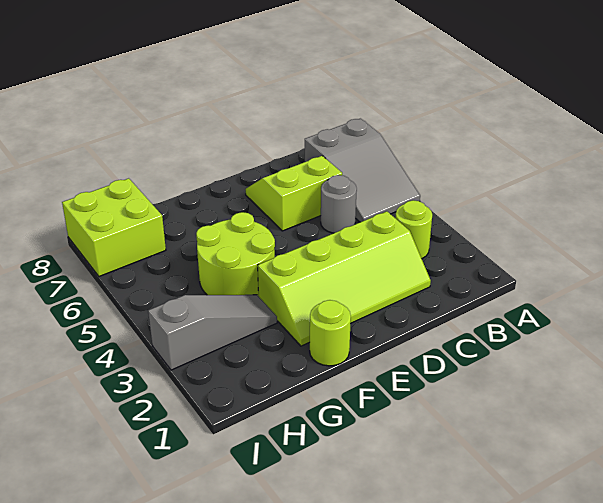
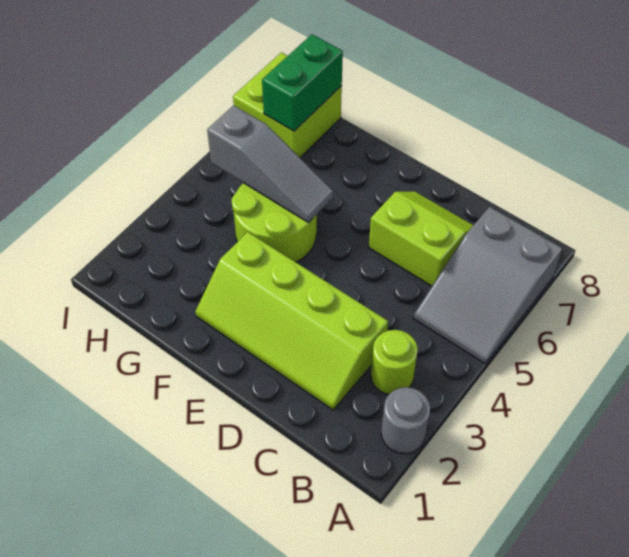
grey 1x1 round brick [321,175,357,233] -> grey 1x1 round brick moved to [381,387,430,454]
lime 1x1 round brick [310,300,351,366] -> none
grey 1x3 slope [148,295,277,370] -> grey 1x3 slope moved to [207,105,334,222]
none -> green 1x2 brick [262,34,343,131]

